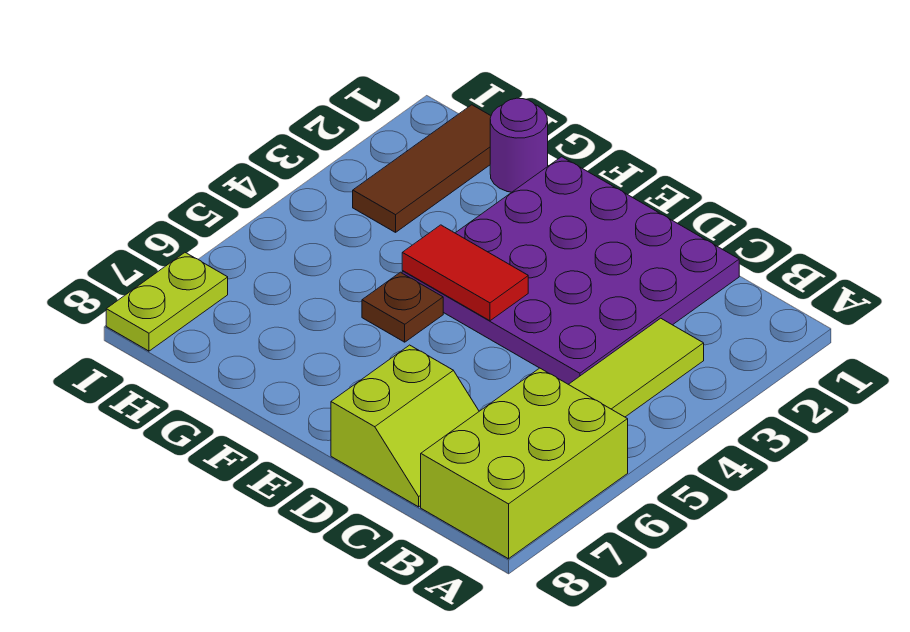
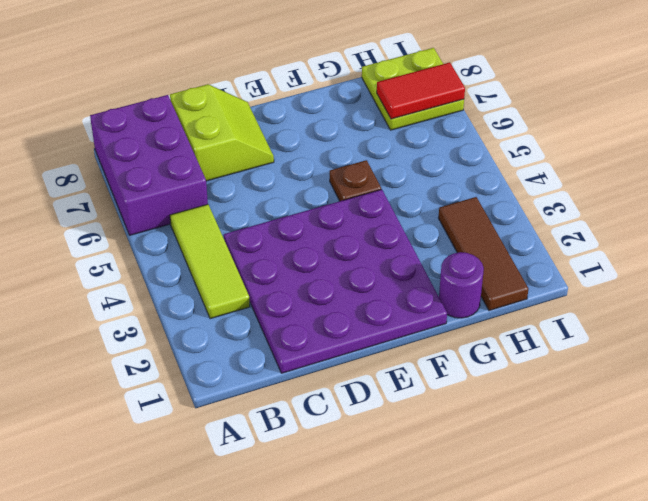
lime 2x3 brick [421,368,628,559] -> purple 2x3 brick [90,95,208,235]
lime 2x2 slope [331,345,479,507] -> lime 2x2 slope turned to [170,84,274,181]
red 1x2 tile [402,225,528,321] -> red 1x2 tile moved to [377,63,465,119]
lime 1x2 plate [106,253,228,351] -> lime 2x2 plate [362,48,464,130]

